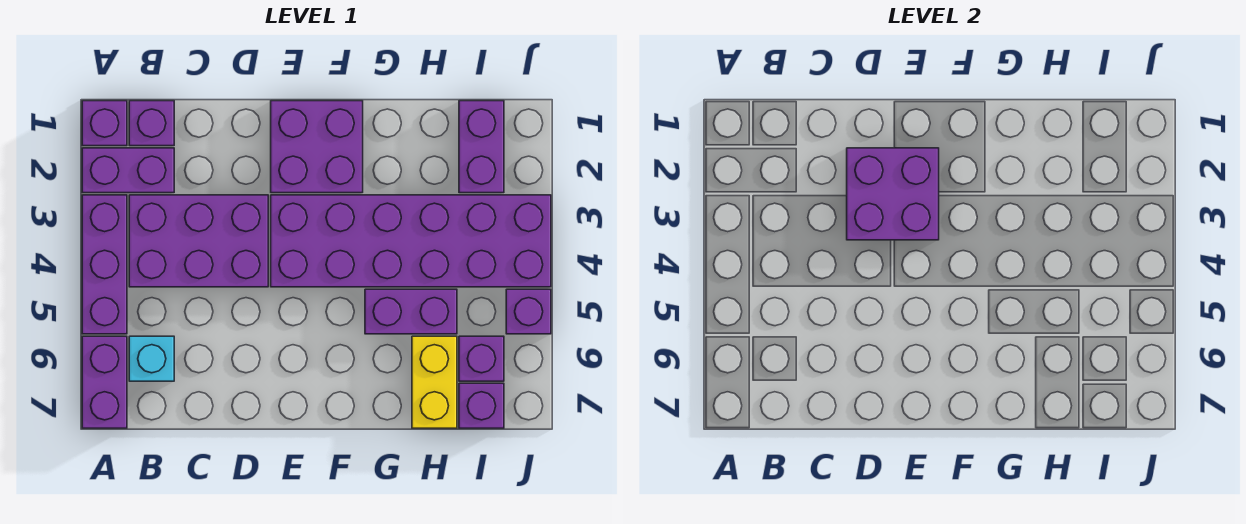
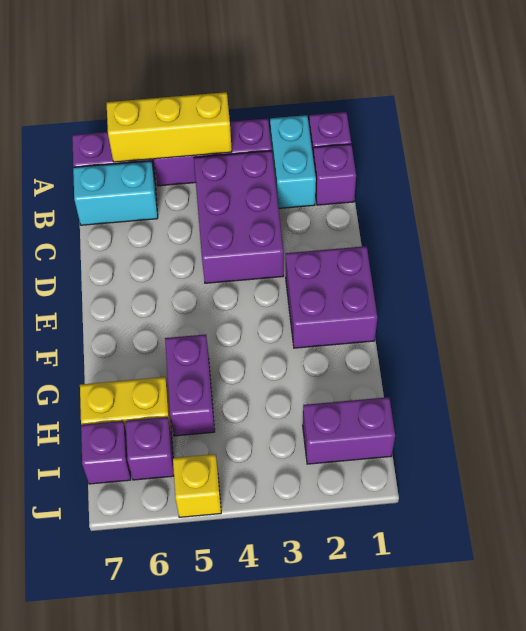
purple 1x2 brick [82,148,174,193] -> cyan 1x2 brick [270,115,316,208]
none -> yellow 1x3 brick [106,92,232,162]
cyan 1x1 brick [129,336,174,381] -> cyan 1x2 brick [73,161,158,225]
purple 2x2 brick [847,148,939,240] -> none
purple 2x6 brick [271,195,551,287] -> none
purple 1x1 brick [506,289,551,334] -> yellow 1x1 brick [173,454,221,517]

